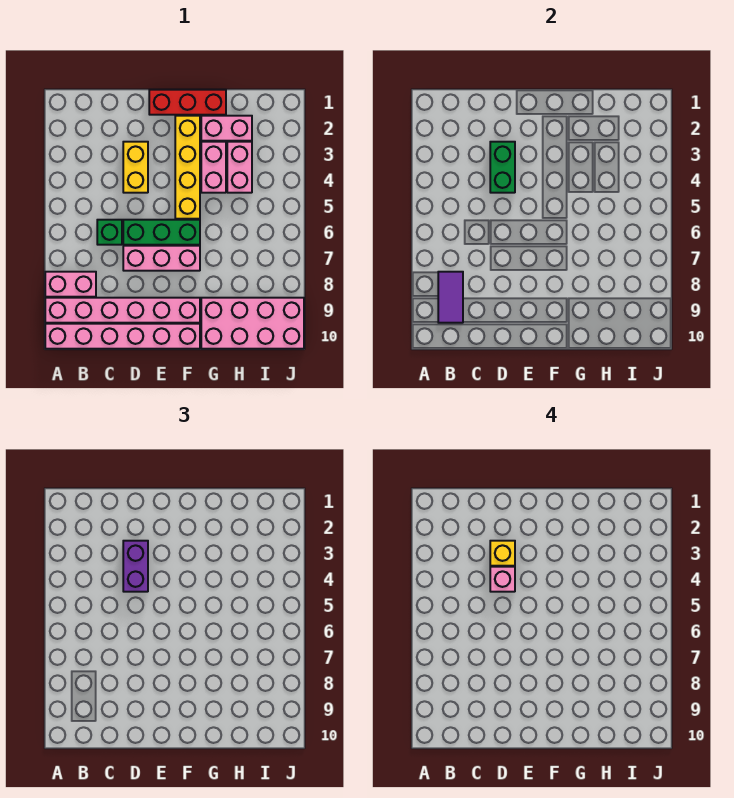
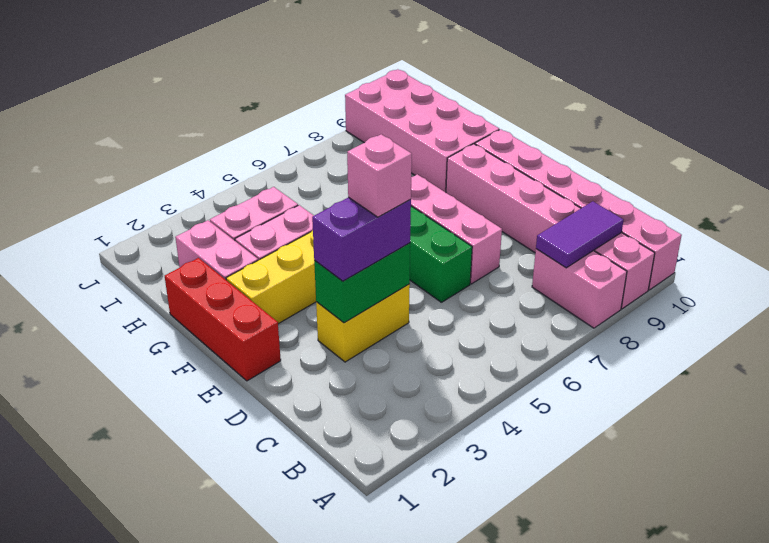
green 1x1 brick [97,220,122,245] -> none
yellow 1x1 brick [490,541,515,566] -> none

